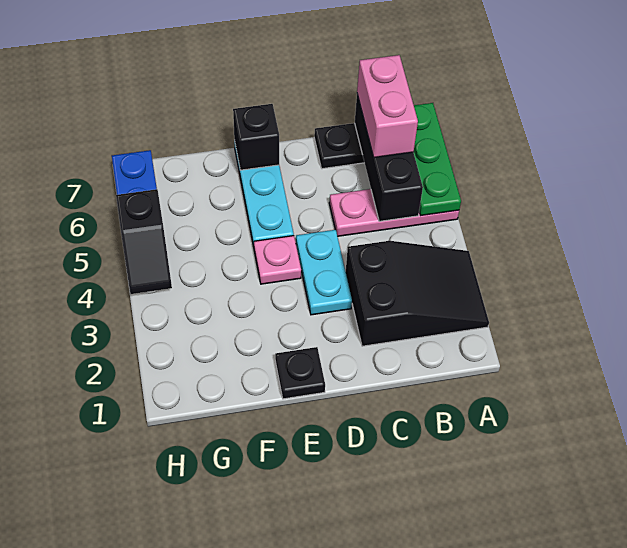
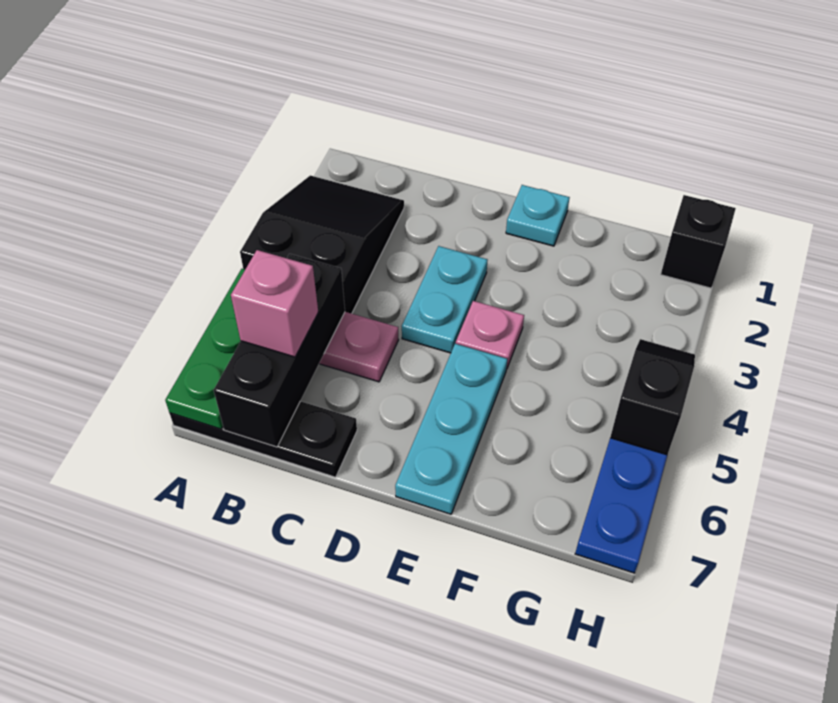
black 2x3 slope [346,241,489,346] -> black 2x3 slope turned to [240,175,404,314]
pink 1x2 brick [357,55,418,158] -> pink 1x1 brick [231,250,318,357]
black 1x1 plate [275,347,325,399] -> cyan 1x1 plate [506,185,570,246]
black 1x1 brick [233,104,279,170] -> black 1x1 brick moved to [661,195,736,288]

